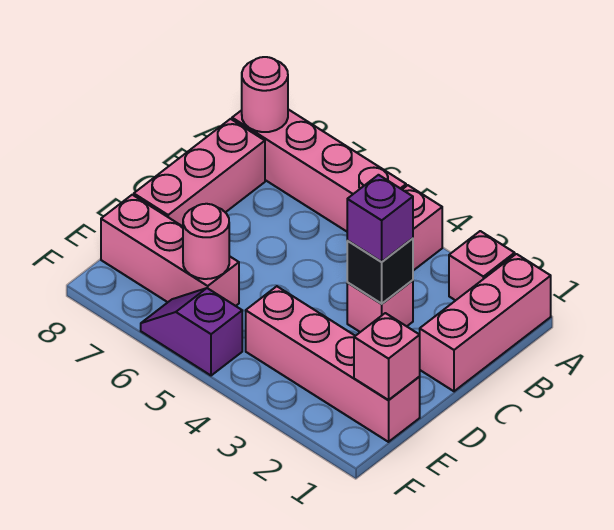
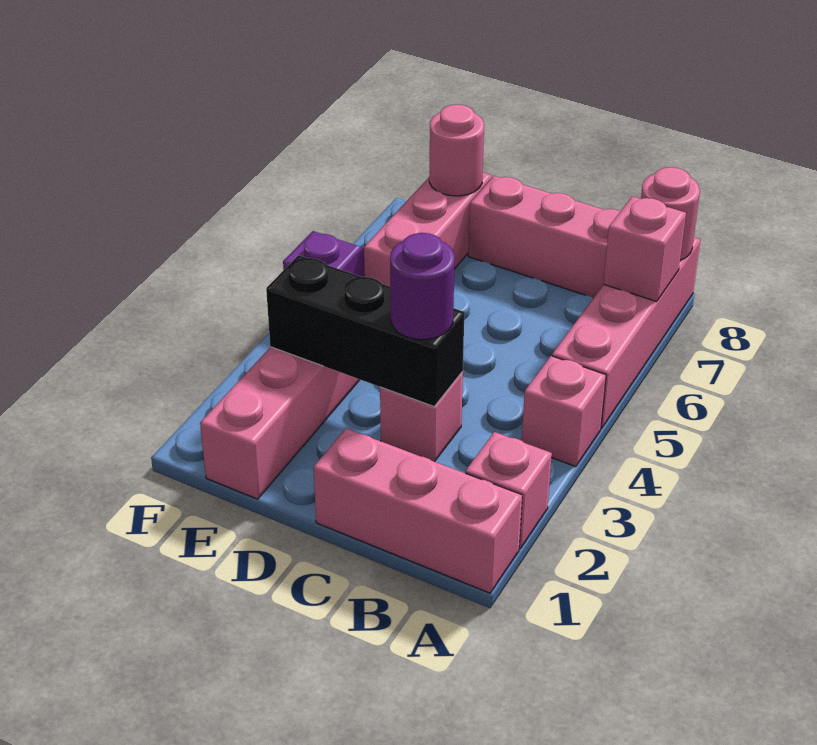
black 1x1 brick [347,238,413,304] -> black 1x3 brick [266,255,464,406]
purple 1x1 brick [347,175,413,262] -> purple 1x1 round brick [390,233,455,339]
pink 1x1 brick [354,313,420,400] -> pink 1x1 brick moved to [604,196,686,302]
pink 1x1 round brick [183,204,229,279] -> pink 1x1 round brick moved to [429,105,484,196]

